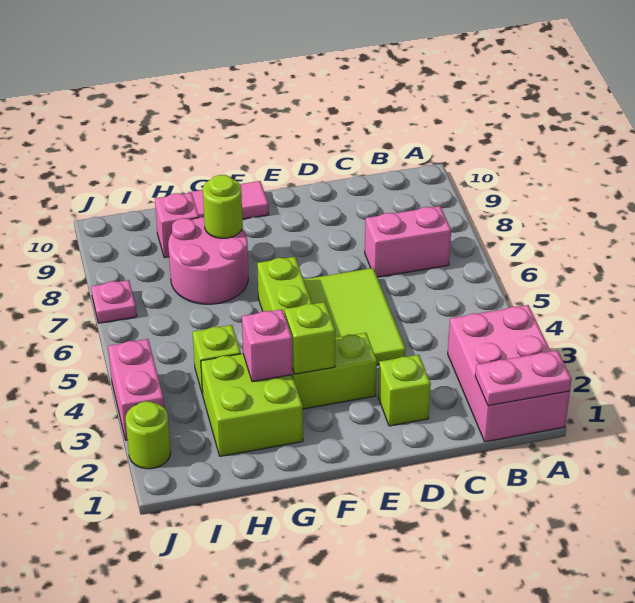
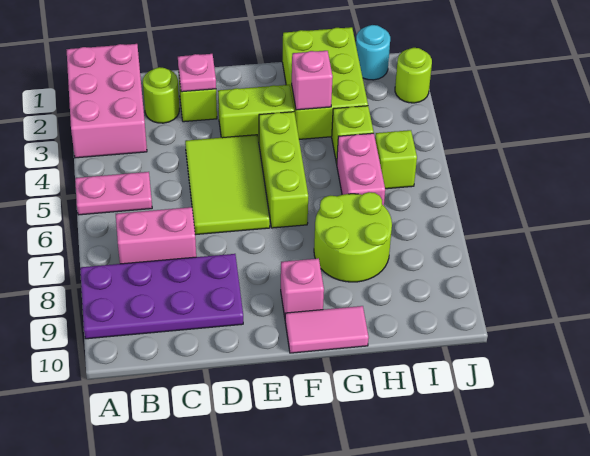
pink 1x2 plate [475,350,572,406] -> pink 1x2 plate moved to [75,172,152,215]
none -> purple 2x4 plate [80,254,243,339]
lime 1x1 brick [285,302,335,374] -> lime 1x1 brick moved to [375,130,417,189]
lime 2x2 brick [201,354,303,456] -> lime 2x3 brick [282,27,368,139]
pink 2x2 round brick [168,217,248,304] -> lime 2x2 round brick [314,192,392,282]
lime 1x1 round brick [203,175,243,239] -> lime 1x1 round brick moved to [143,67,179,123]
pink 1x1 brick [155,193,199,258] -> pink 1x1 brick moved to [281,258,324,317]
none -> cyan 1x1 round brick [356,25,390,80]
pink 1x2 brick [108,339,164,440] -> pink 1x2 brick moved to [337,133,385,206]
pink 1x1 plate [91,280,137,323] -> pink 1x1 plate moved to [178,54,216,92]

